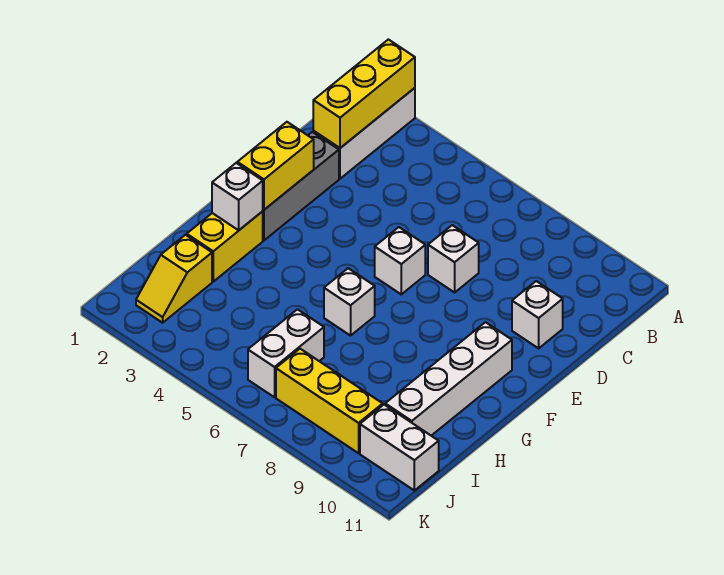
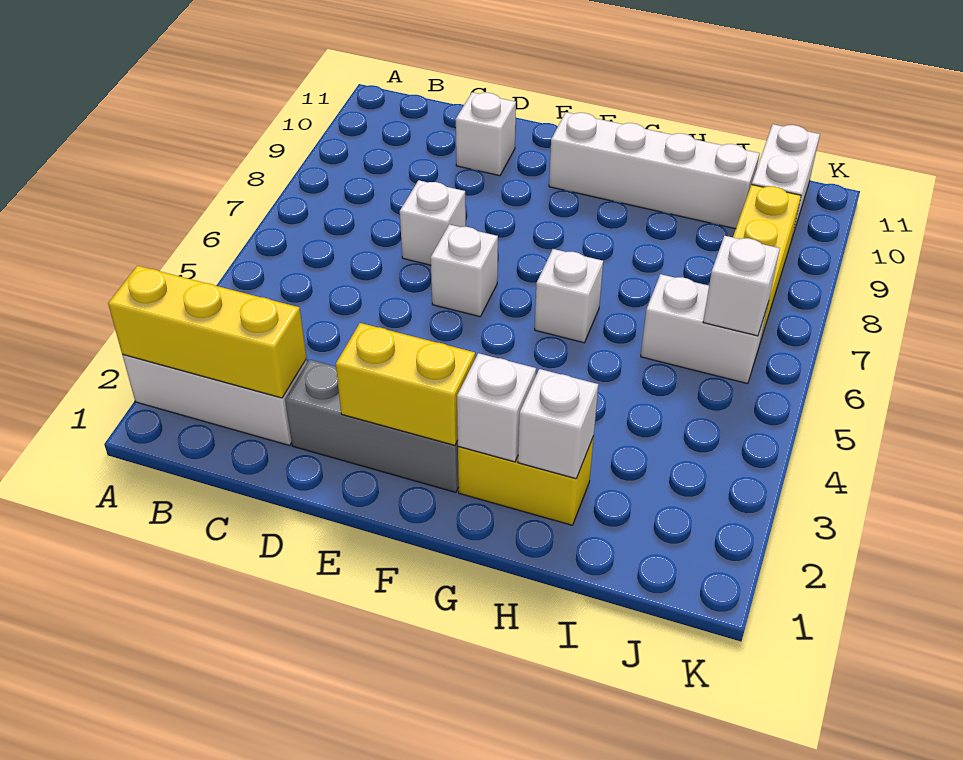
none -> white 1x1 brick [518,369,598,479]
yellow 1x2 slope [136,235,212,323] -> none
none -> white 1x1 brick [703,236,780,336]

